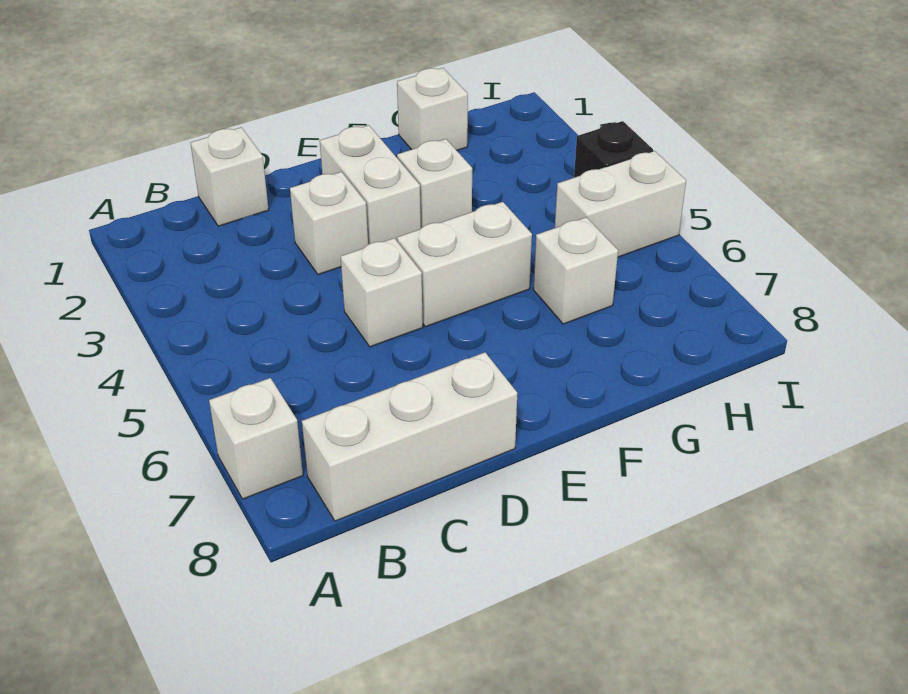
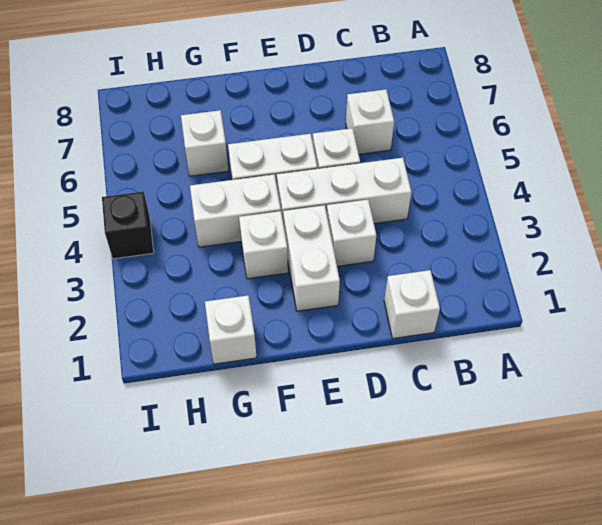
white 1x1 brick [209,378,303,499] -> white 1x1 brick moved to [346,89,394,154]
white 1x3 brick [302,352,517,521] -> white 1x3 brick moved to [277,158,411,225]
white 1x2 brick [555,151,686,257] -> white 1x2 brick moved to [190,175,281,247]

